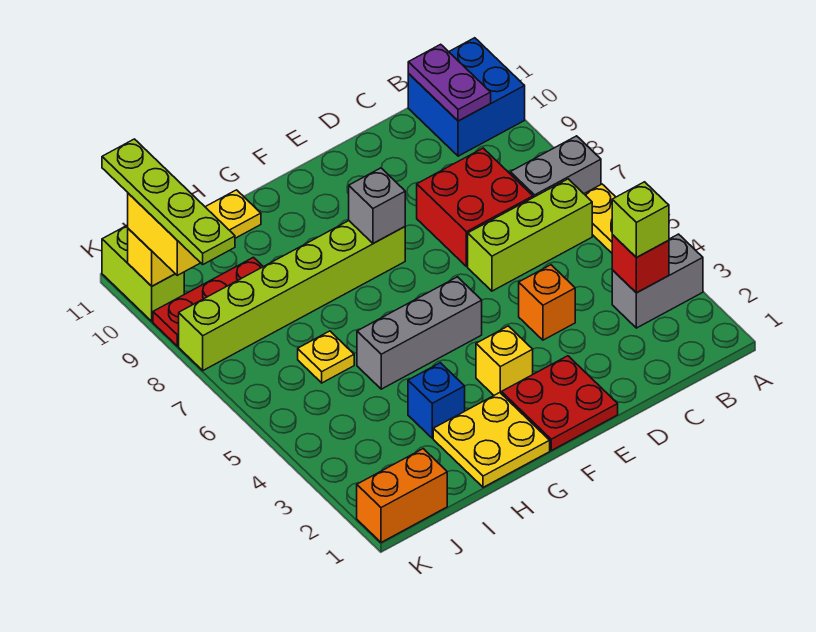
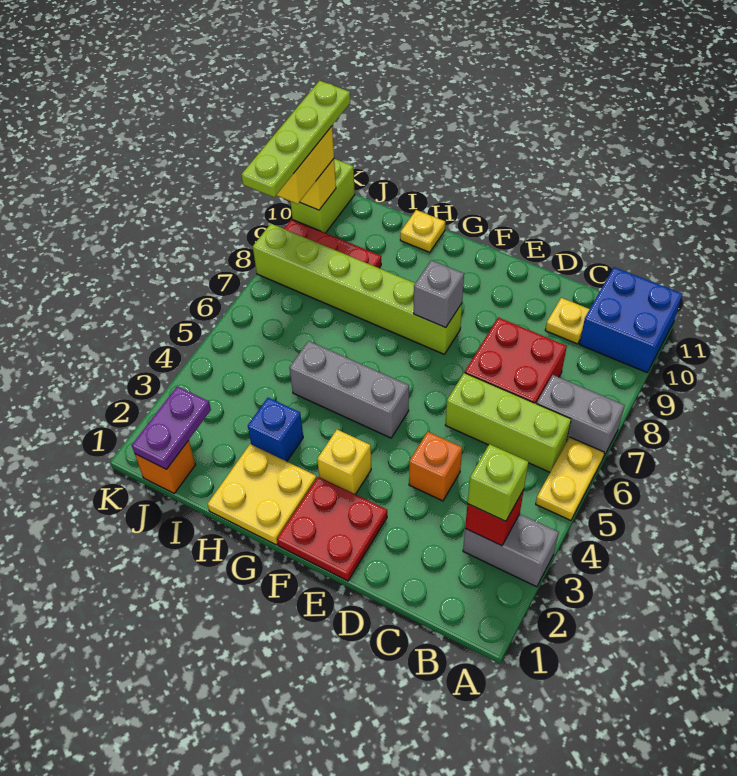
purple 1x2 plate [408,44,491,121] -> purple 1x2 plate moved to [132,387,211,469]
yellow 1x1 plate [298,331,354,383] -> yellow 1x1 plate moved to [545,298,590,344]
orange 1x2 brick [357,449,447,542] -> orange 1x1 brick [135,441,196,493]

